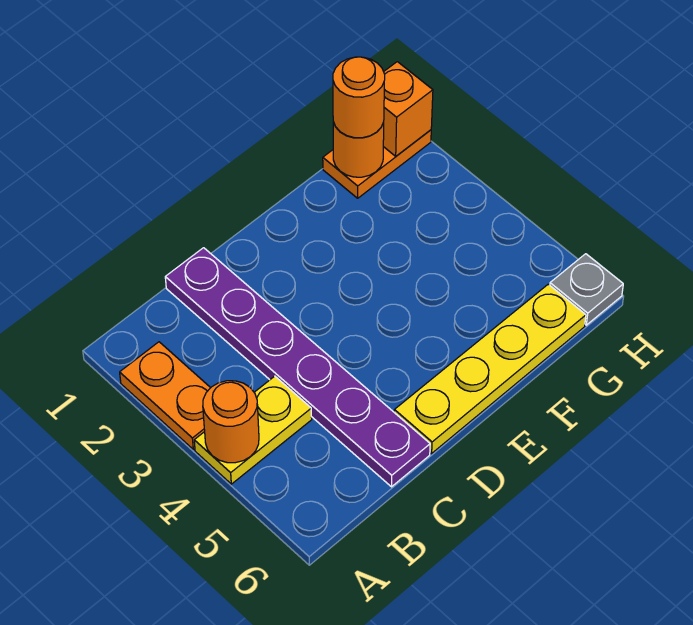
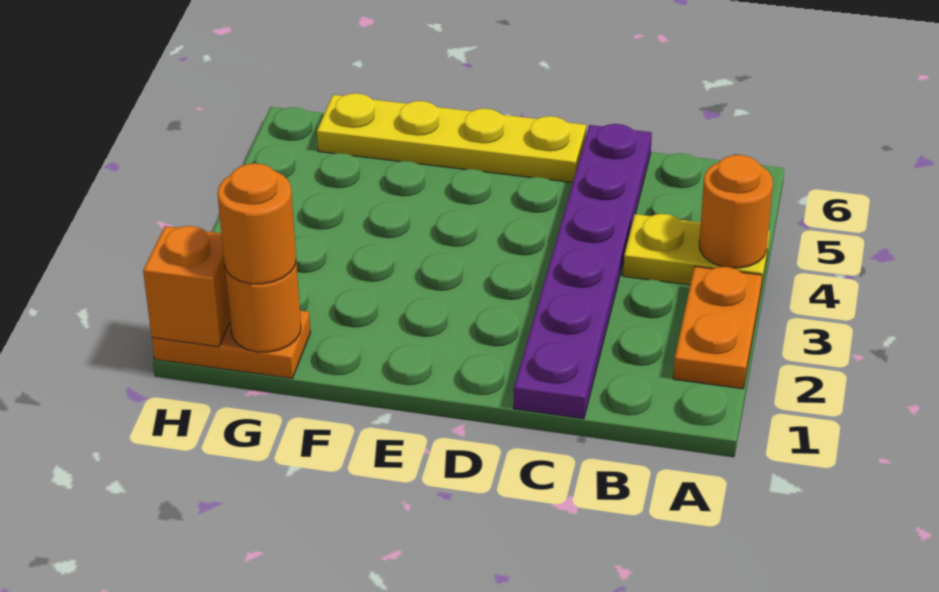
grey 1x1 plate [550,254,623,325] -> none

